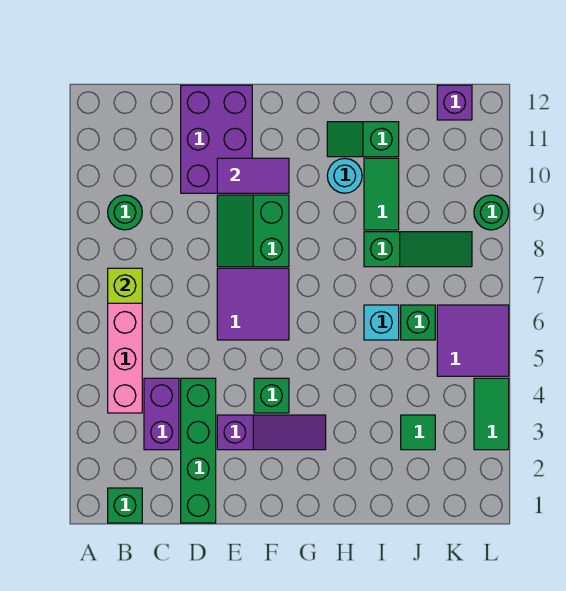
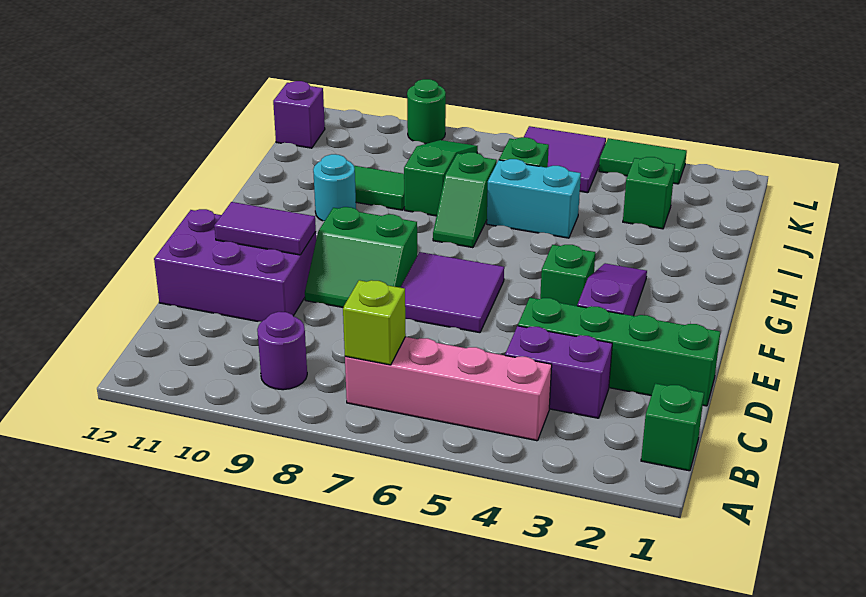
green 1x1 round brick [108,195,142,230] -> purple 1x1 round brick [257,312,307,390]
purple 1x2 tile [217,158,289,193] -> purple 1x2 tile turned to [214,202,316,255]
green 1x2 slope [327,122,399,157] -> green 1x2 slope moved to [433,152,497,248]
cyan 1x1 brick [364,305,399,340] -> cyan 1x2 brick [487,159,581,238]
green 1x1 tile [401,415,435,450] -> green 1x1 brick [623,157,675,229]

